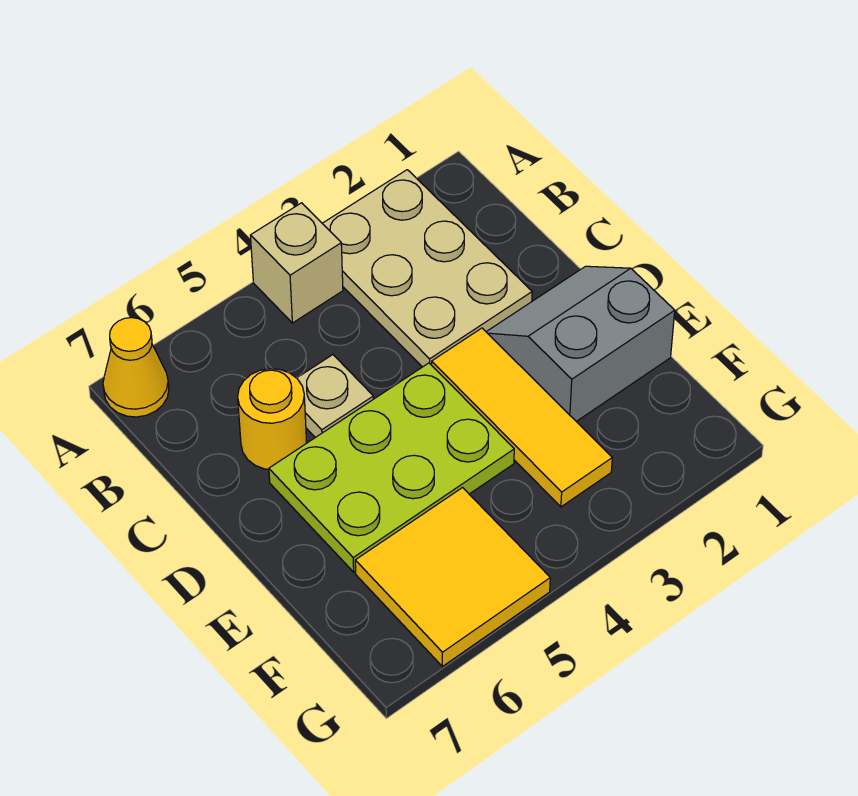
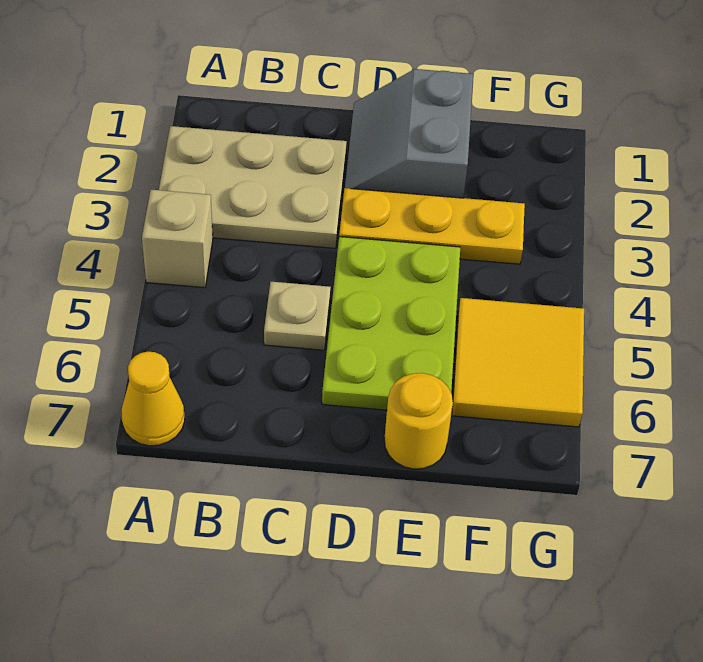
yellow 1x1 round brick [238,369,306,469] -> yellow 1x1 round brick moved to [384,373,453,469]
yellow 1x3 tile [432,328,612,507] -> yellow 1x3 plate [339,188,525,264]

